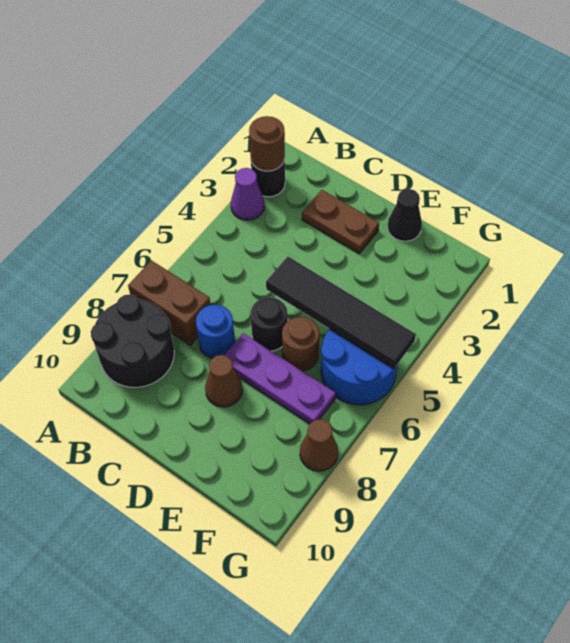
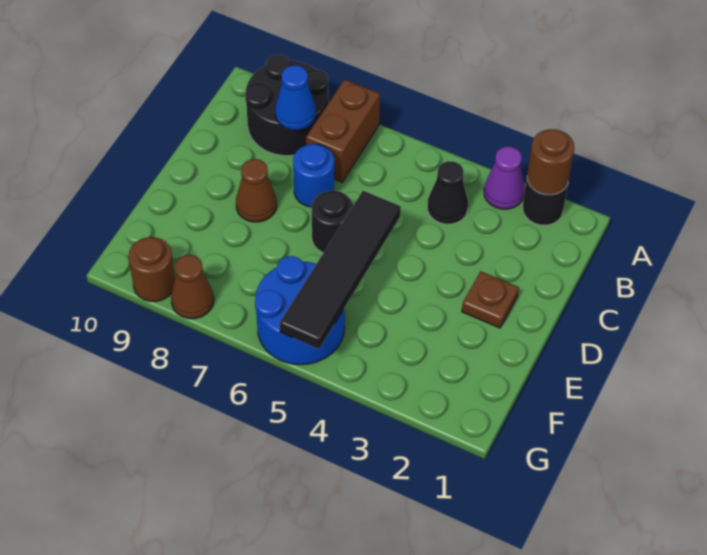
none -> blue 1x1 cone [275,65,316,130]
brown 1x2 plate [302,190,379,253] -> brown 1x1 plate [462,271,519,328]
purple 1x3 plate [224,333,336,424] -> none
black 1x1 cone [387,189,422,241] -> black 1x1 cone moved to [427,161,468,224]
brown 1x1 round brick [282,317,319,371] -> brown 1x1 round brick moved to [129,237,175,302]

